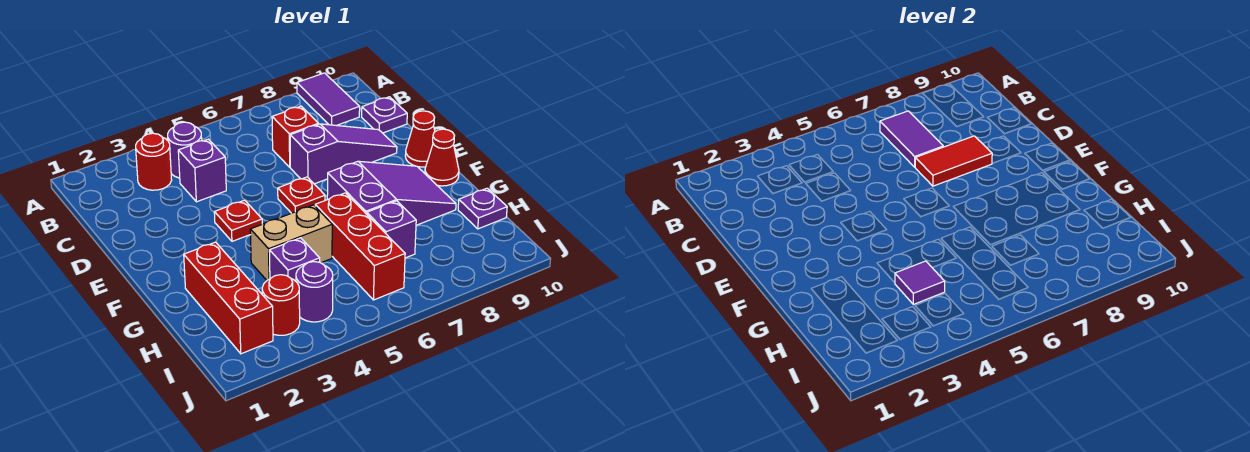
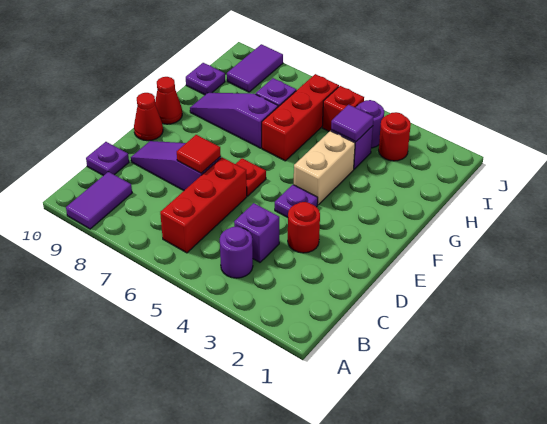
red 1x1 round brick [136,133,172,190] -> red 1x1 round brick moved to [288,202,320,253]
purple 1x2 tile [880,111,943,167] -> purple 1x2 tile moved to [227,44,283,92]
red 1x1 brick [272,106,319,167] -> red 1x1 brick moved to [322,86,364,131]
red 1x2 tile [915,136,992,186] -> red 1x1 tile [177,135,221,173]
red 1x1 plate [214,200,262,241] -> purple 1x1 plate [275,185,318,217]
purple 2x3 slope [327,161,456,225] -> purple 1x3 slope [190,93,278,148]
red 1x3 brick [184,242,273,354] -> red 1x3 brick moved to [160,157,247,253]
tan 1x2 brick [250,205,332,280] -> tan 1x2 brick turned to [294,131,355,205]

